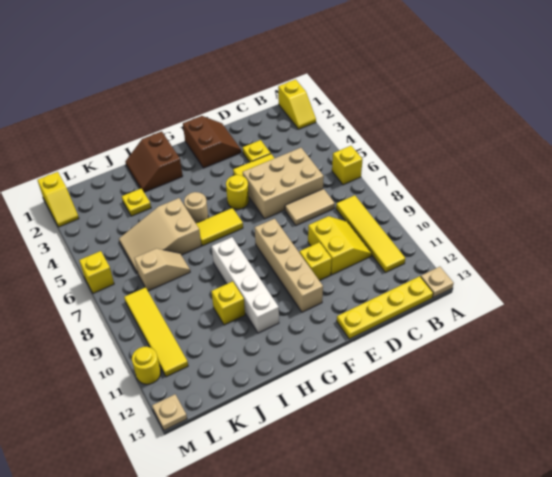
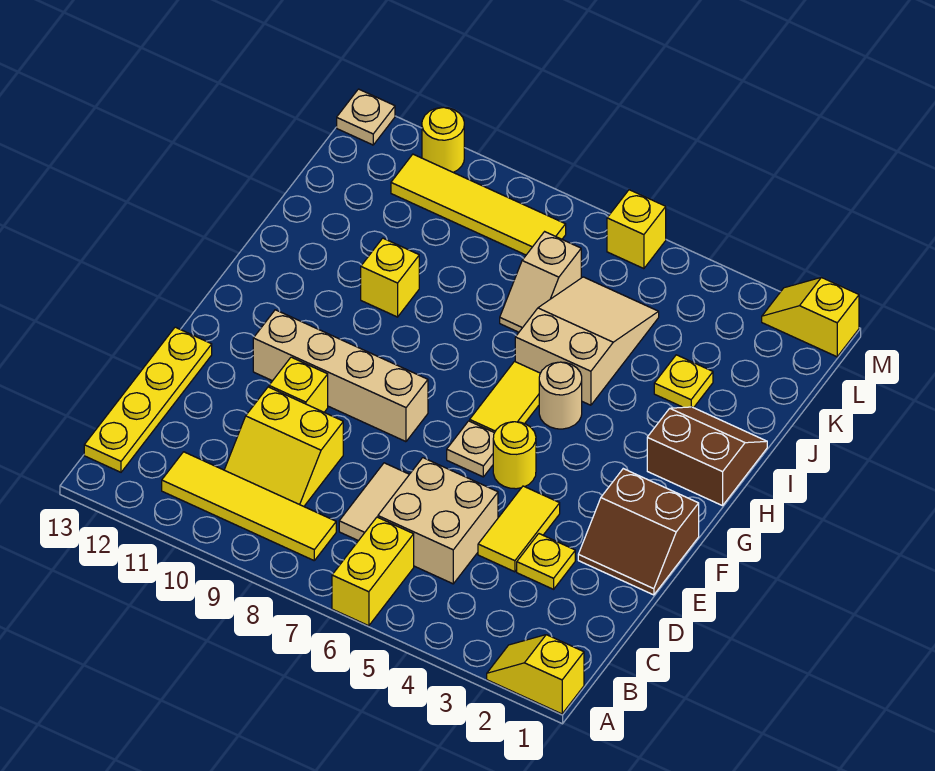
yellow 1x1 brick [332,146,363,185] -> yellow 1x2 brick [332,517,414,626]
tan 1x1 plate [421,267,454,297] -> tan 1x1 plate moved to [447,421,494,477]
tan 2x3 brick [243,148,324,219] -> tan 2x2 brick [378,458,498,584]
white 1x4 brick [212,237,279,333] -> none

